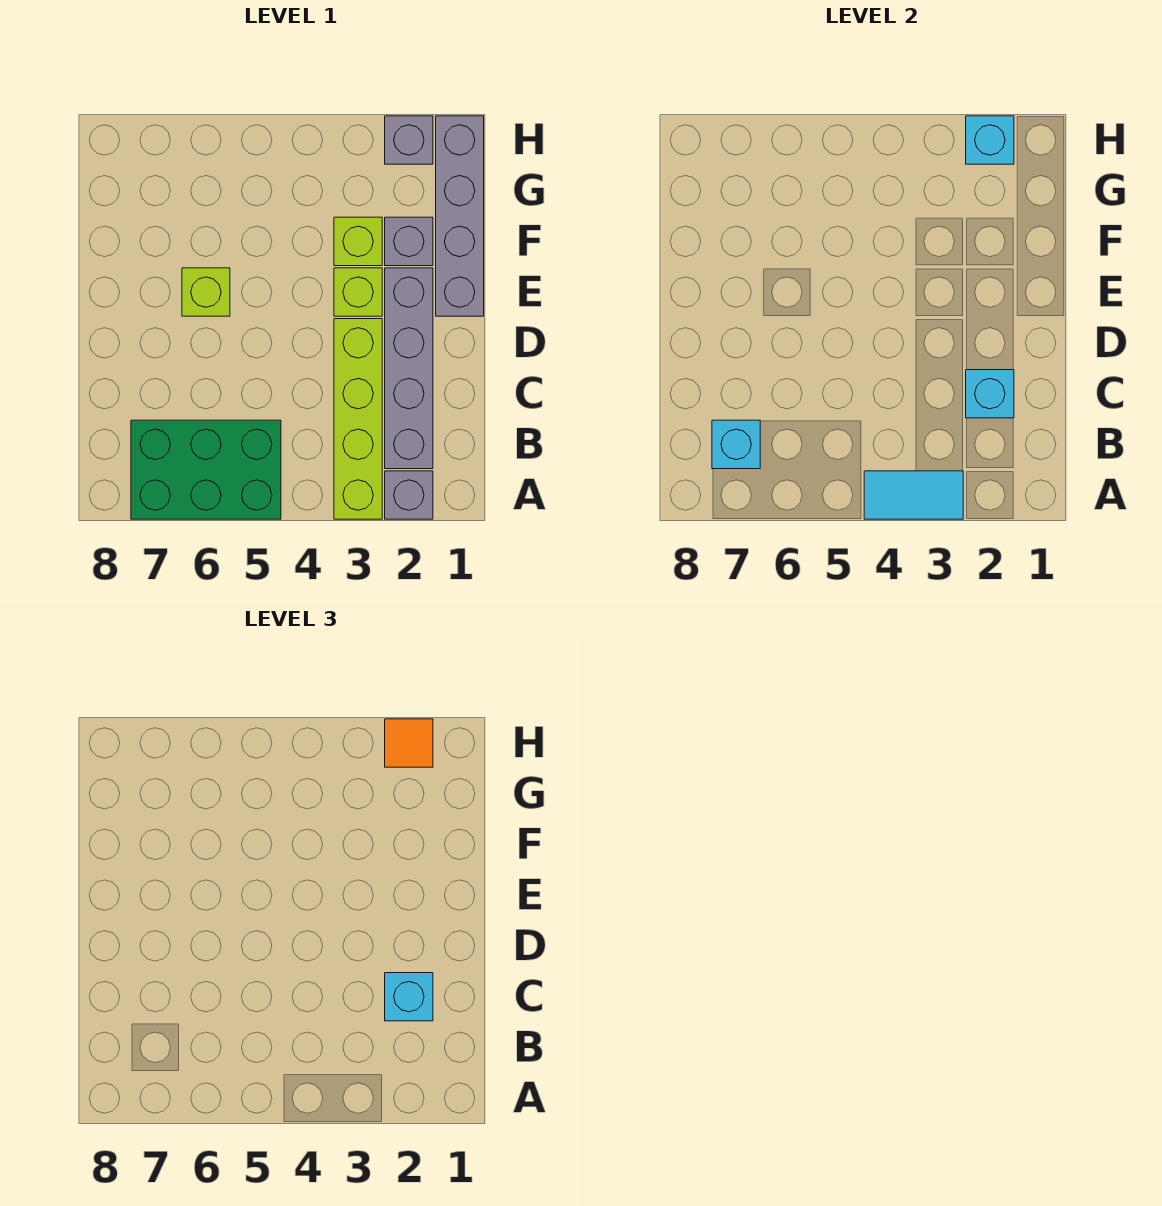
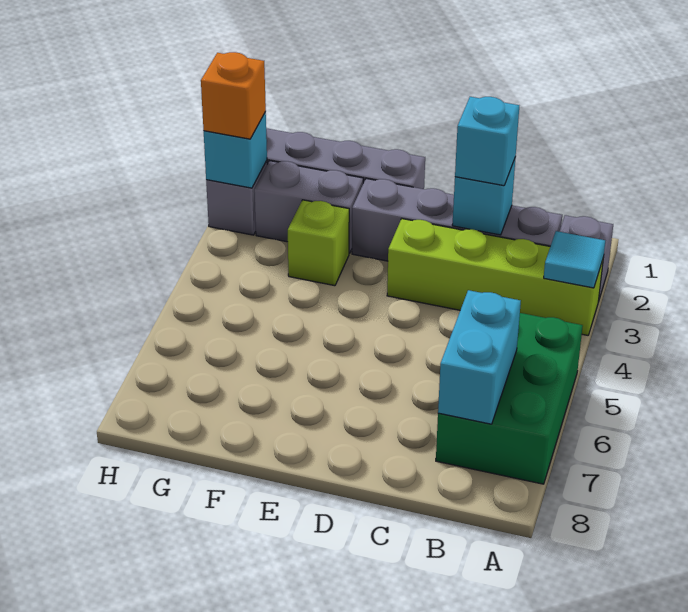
cyan 1x2 tile [864,471,963,519] -> cyan 1x1 tile [544,231,605,288]
cyan 1x1 brick [712,420,760,469] -> cyan 1x2 brick [438,290,521,424]
lime 1x1 brick [334,268,382,316] -> none
lime 1x1 brick [182,268,230,316] -> none
grey 1x1 brick [385,217,433,266] -> grey 1x2 brick [254,161,363,254]
orange 1x1 tile [385,719,433,767] -> orange 1x1 brick [201,52,266,139]

